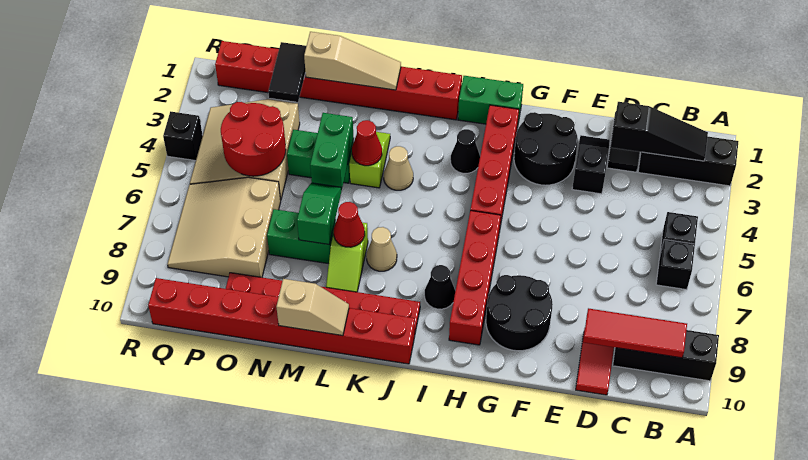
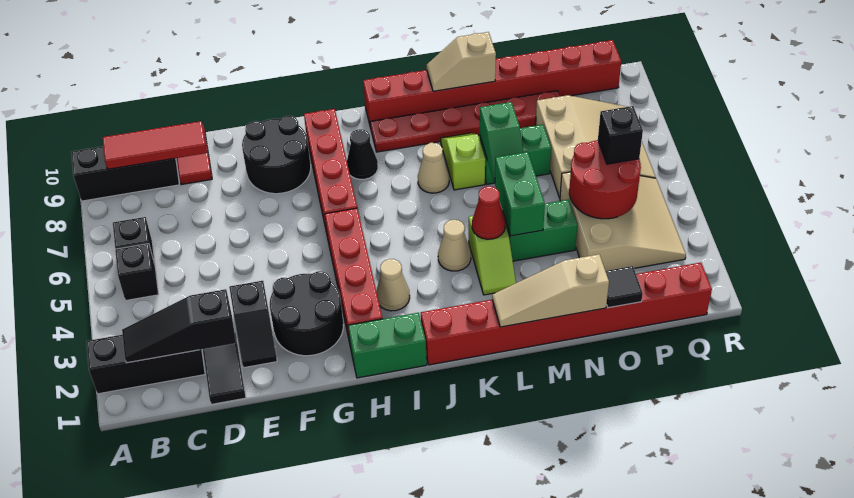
black 1x1 cone [451,129,480,173] -> tan 1x1 cone [376,259,410,311]
red 1x1 cone [334,202,365,247] -> none
black 1x2 tile [268,42,306,102] -> black 1x1 tile [606,266,643,308]
black 1x1 brick [163,111,203,161] -> black 1x1 brick moved to [598,106,643,164]

